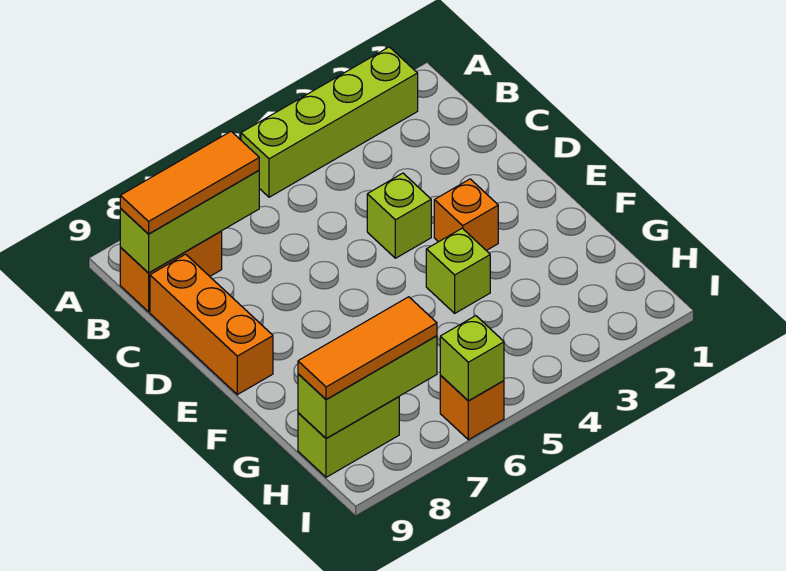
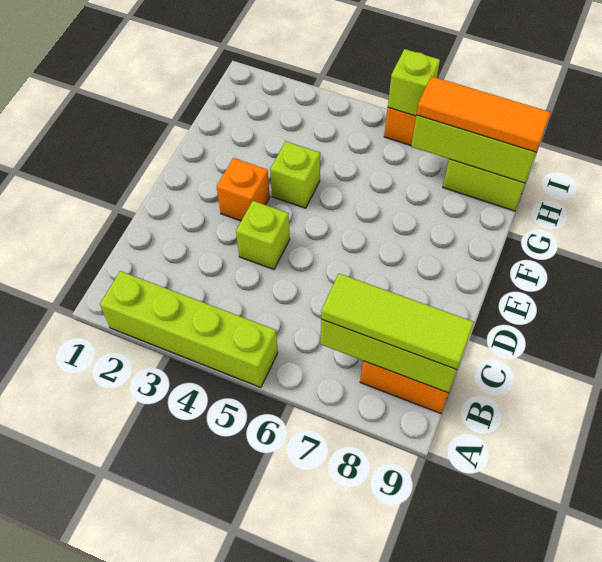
orange 1x3 tile [120,131,259,234] -> lime 1x3 tile [321,274,474,370]
orange 1x3 brick [150,254,273,395] -> none

